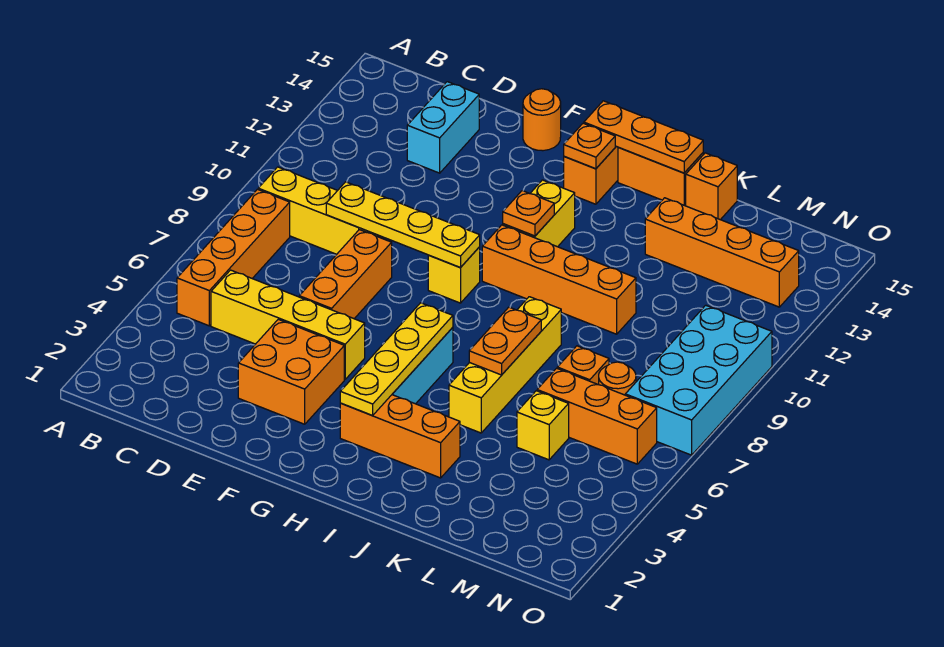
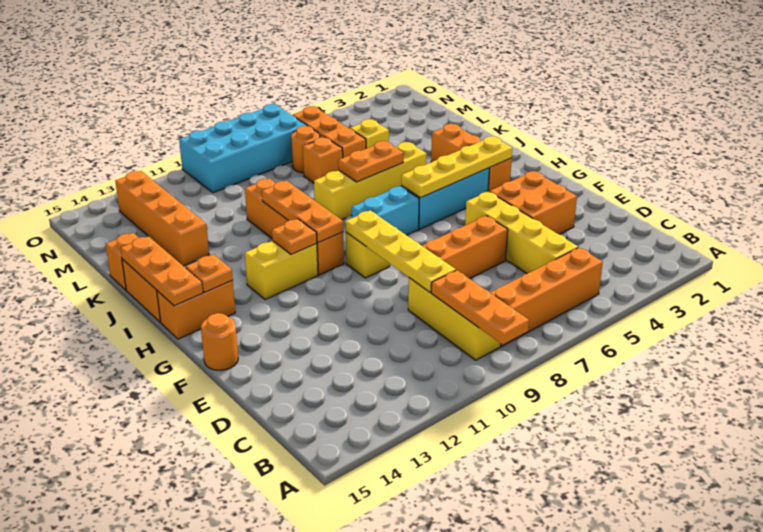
none -> orange 1x3 plate [431,270,529,344]
cyan 1x2 brick [407,82,479,173] -> cyan 1x2 brick moved to [352,186,419,235]
none -> orange 1x3 plate [262,181,343,243]

